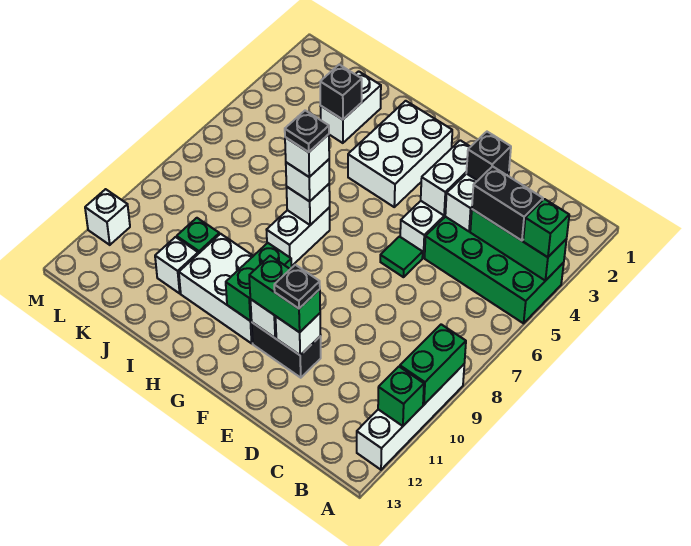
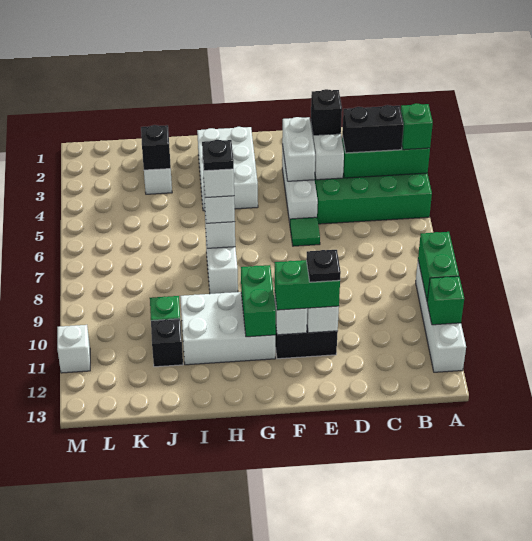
white 1x1 brick [155,237,198,293] -> black 1x1 brick [151,319,183,367]

